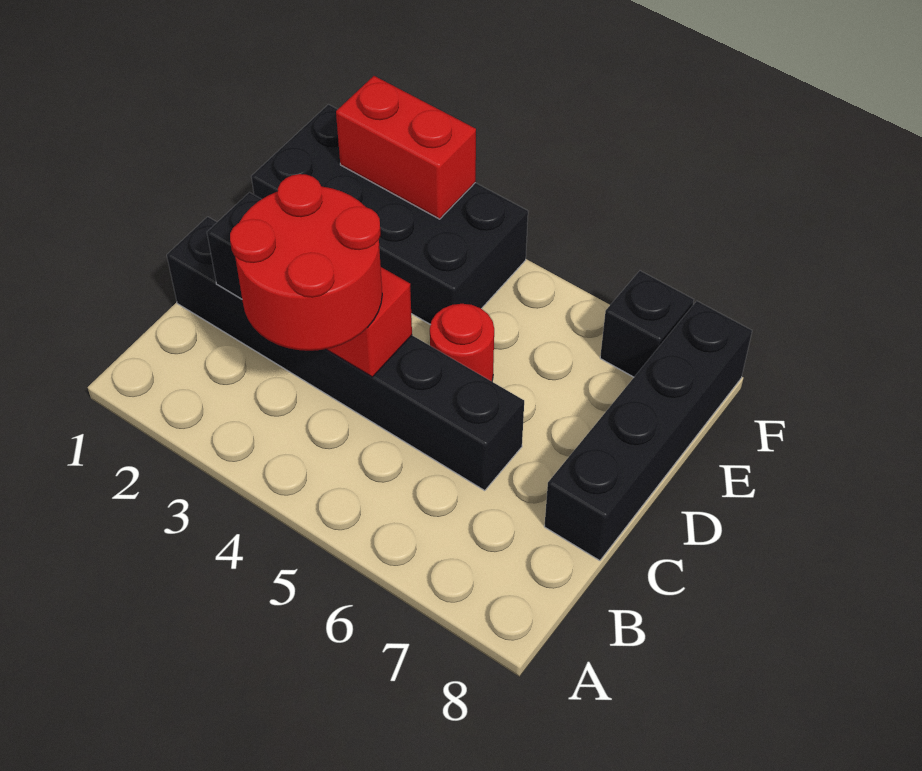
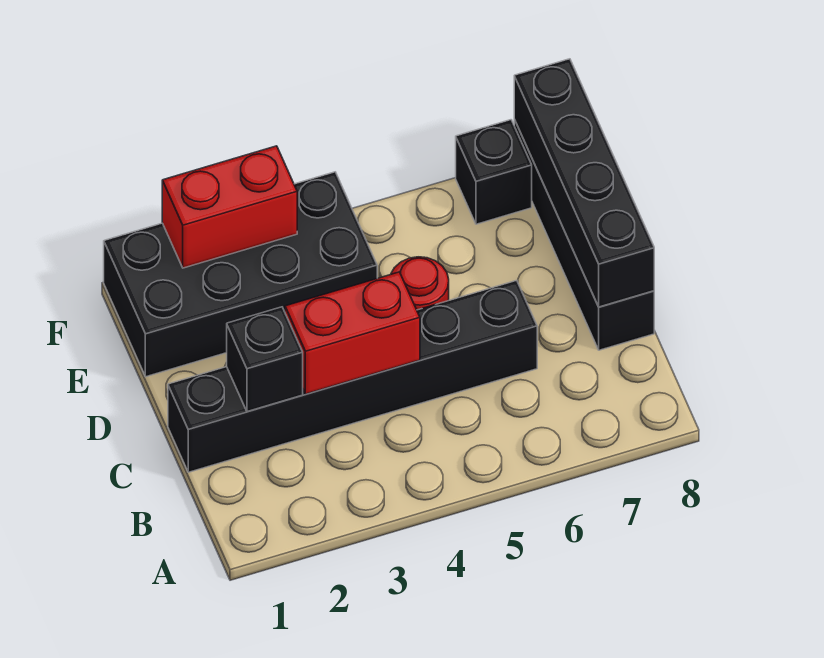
red 2x2 round brick [230,174,382,351] -> none
none -> black 1x4 brick [514,59,654,307]

